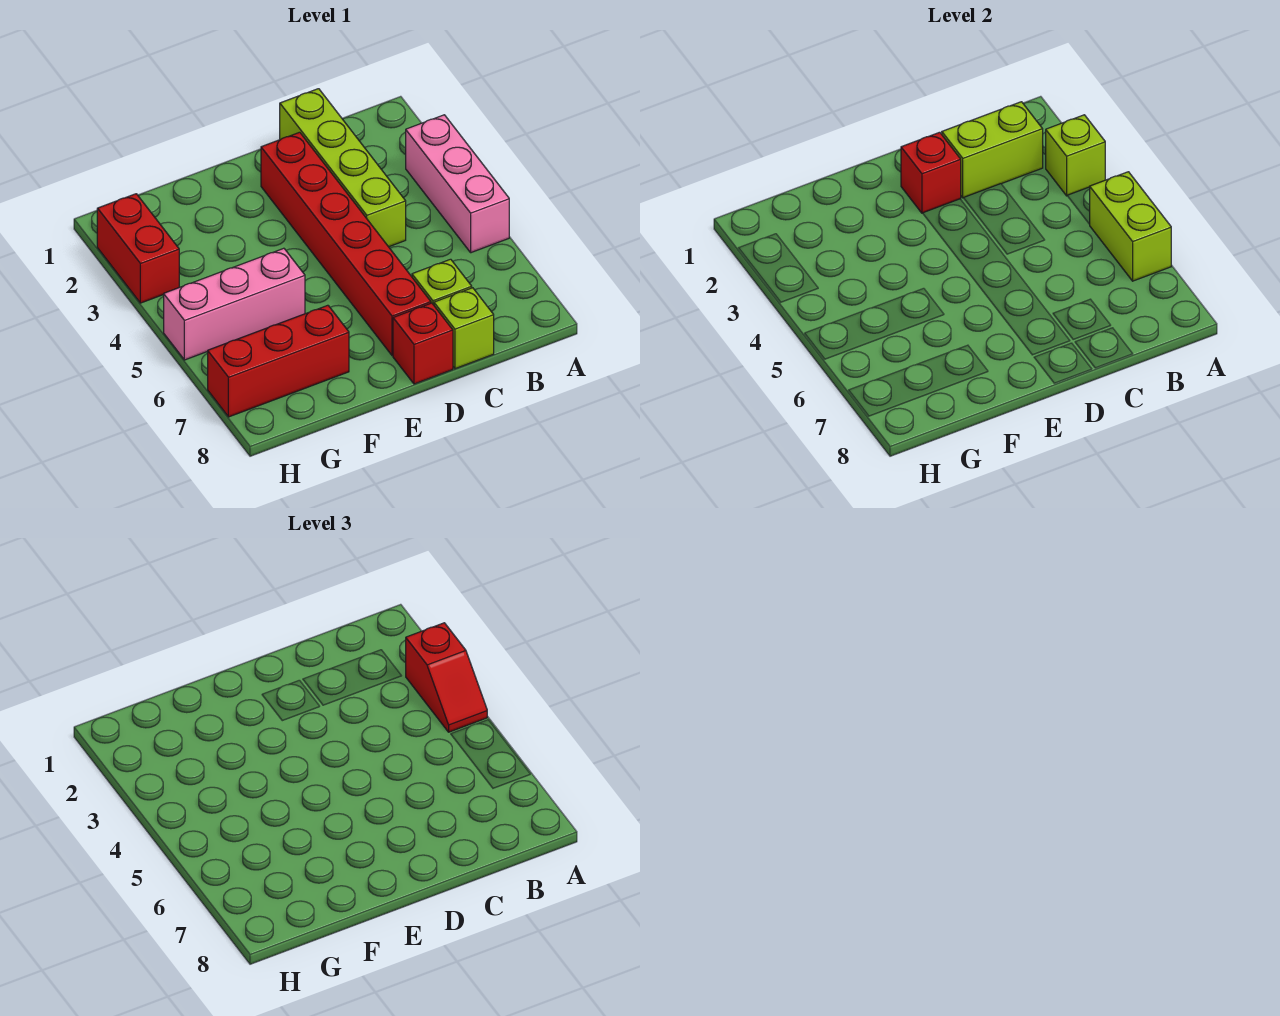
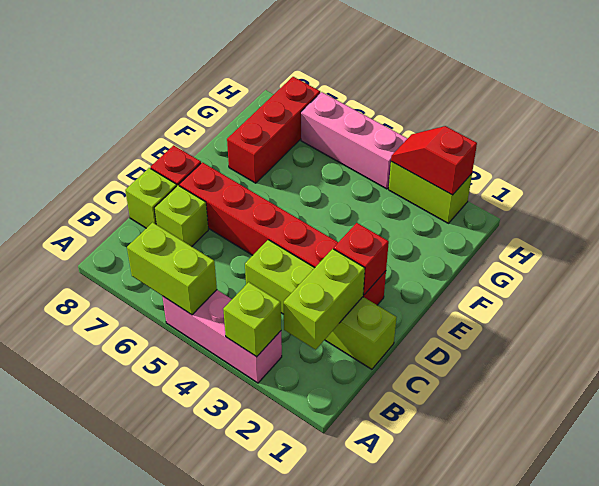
red 1x2 slope [406,623,487,732] -> red 1x2 slope moved to [391,126,477,195]
pink 1x3 brick [164,248,305,360] -> pink 1x3 brick turned to [301,92,408,189]
red 1x2 brick [97,194,179,303] -> lime 1x2 brick [389,162,472,223]

